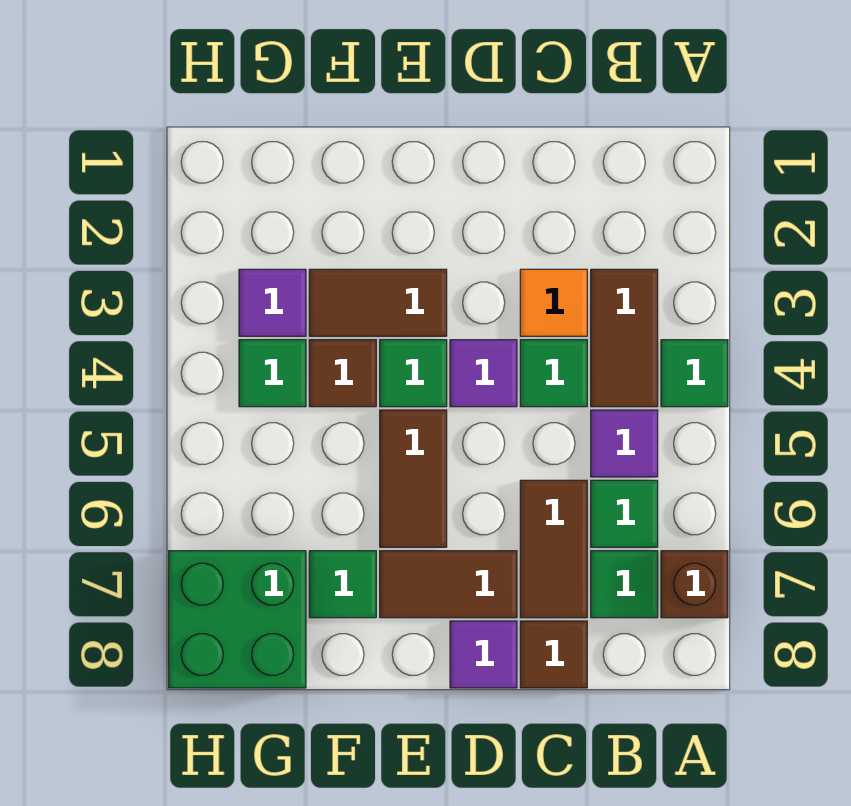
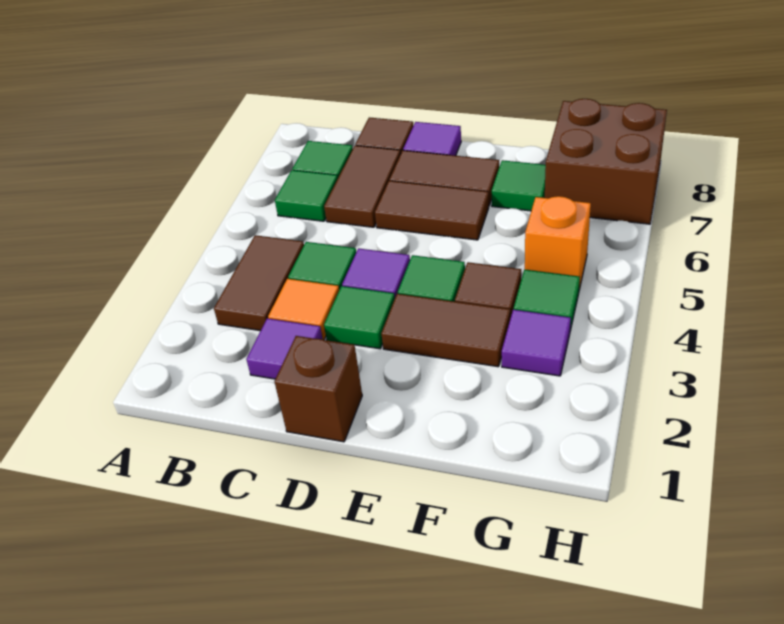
green 1x1 tile [661,340,728,407] -> green 1x1 tile moved to [324,286,395,349]
brown 1x1 brick [661,551,728,618] -> brown 1x1 brick moved to [274,336,362,442]
purple 1x1 tile [591,410,658,477] -> purple 1x1 tile moved to [246,318,322,379]
brown 1x2 tile [380,410,447,547] -> brown 1x2 tile turned to [375,181,489,240]
none -> orange 1x1 brick [525,196,591,290]
green 2x2 brick [169,551,306,688] -> brown 2x2 brick [545,99,667,224]

